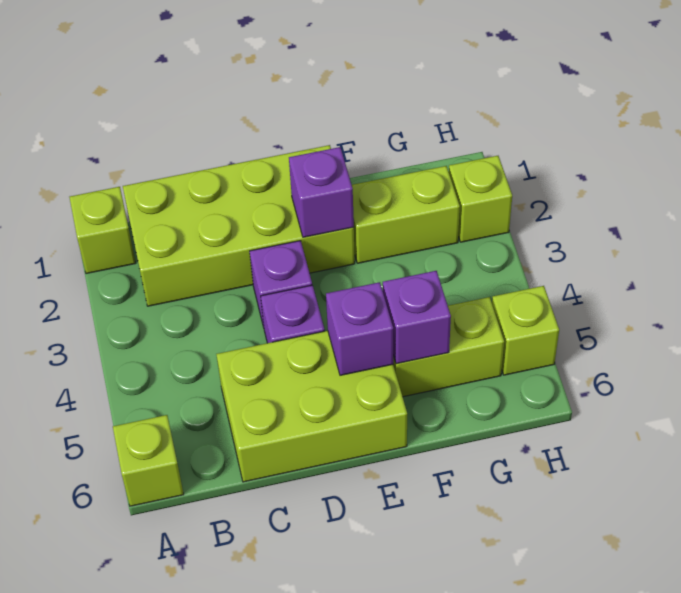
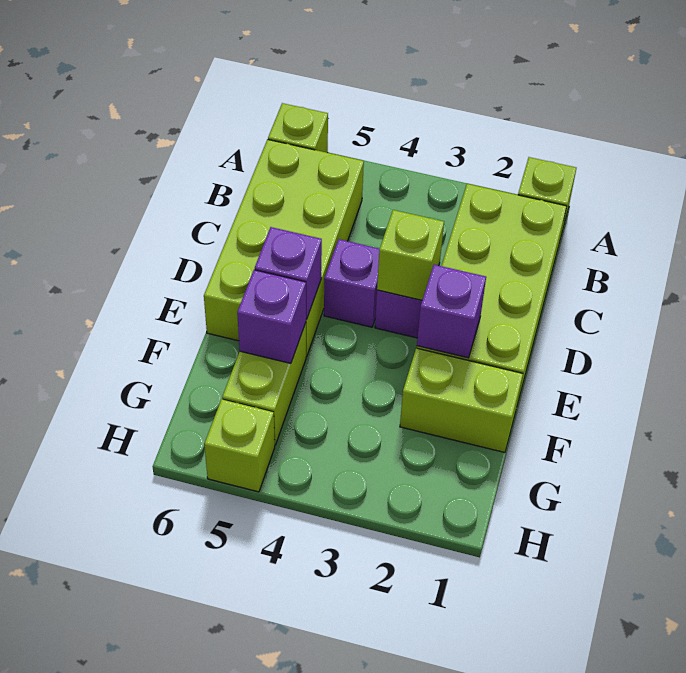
lime 2x3 brick [216,331,407,482] -> lime 2x4 brick [204,139,364,357]
lime 1x2 brick [352,166,460,263] -> lime 1x2 brick turned to [400,348,523,453]
lime 1x1 brick [449,156,512,242] -> lime 1x1 brick moved to [377,210,444,300]

